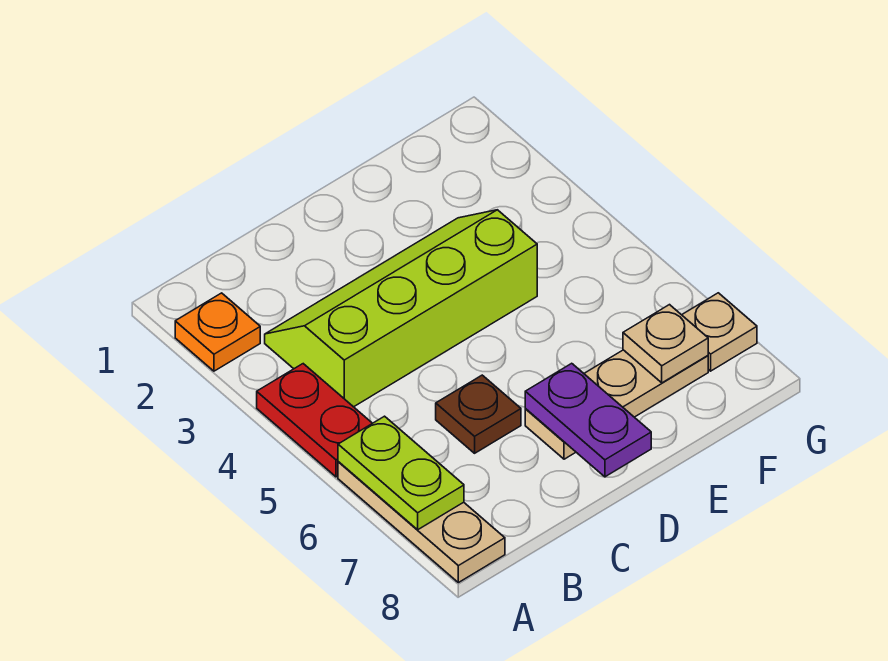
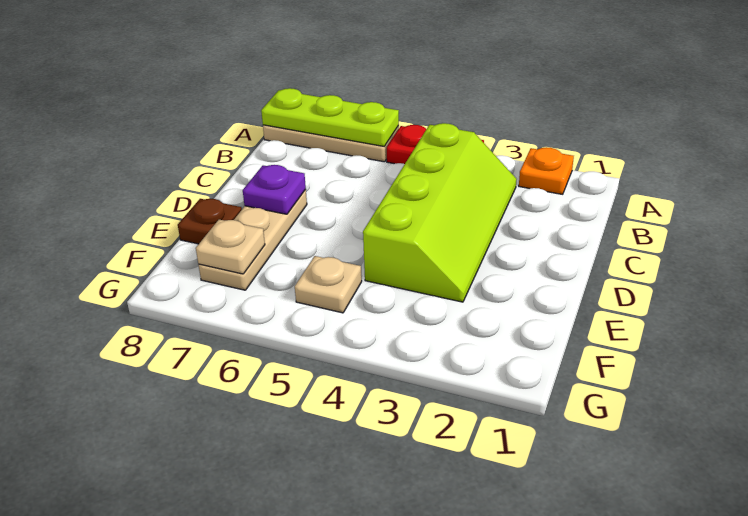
lime 1x2 plate [338,416,464,530] -> lime 1x3 plate [261,88,399,146]
brown 1x1 plate [436,375,521,453] -> brown 1x1 plate moved to [178,199,242,244]
purple 1x2 plate [525,363,651,477] -> purple 1x1 plate [243,165,306,214]
tan 1x1 plate [682,293,757,371] -> tan 1x1 plate moved to [295,256,362,313]

